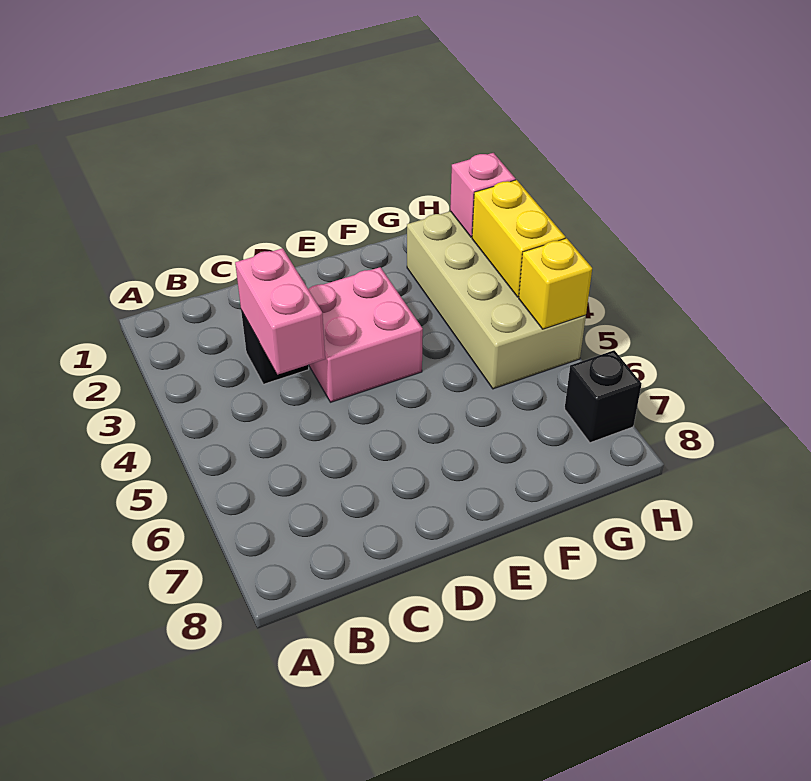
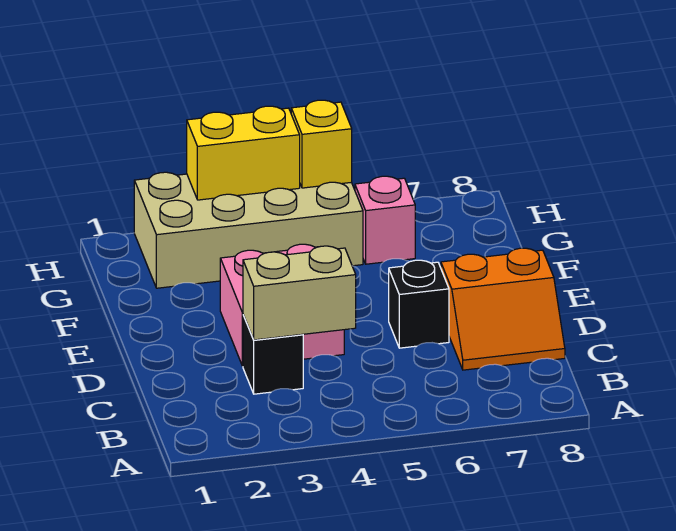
pink 1x2 brick [235,248,325,375] -> tan 1x2 brick [243,246,356,340]
none -> orange 2x2 slope [441,248,565,370]
pink 1x1 brick [450,153,516,237] -> pink 1x1 brick moved to [355,176,415,264]
black 1x1 brick [565,350,642,443] -> black 1x1 brick moved to [389,260,449,348]

